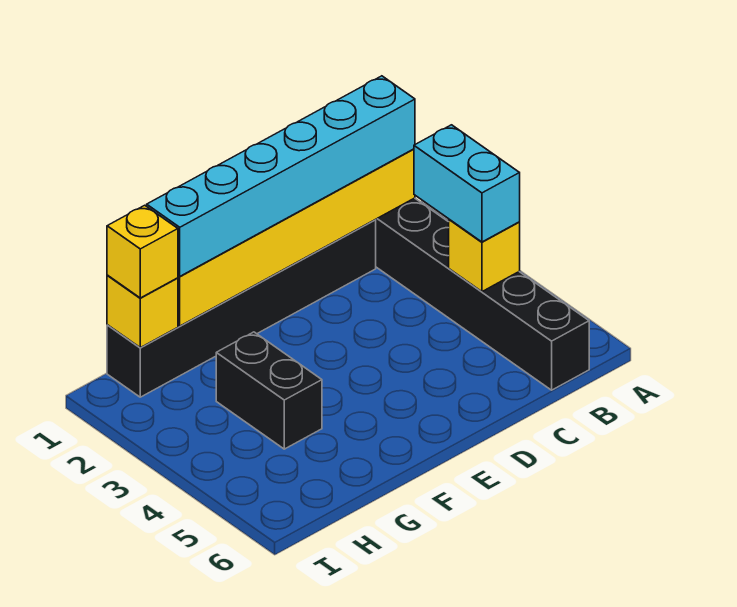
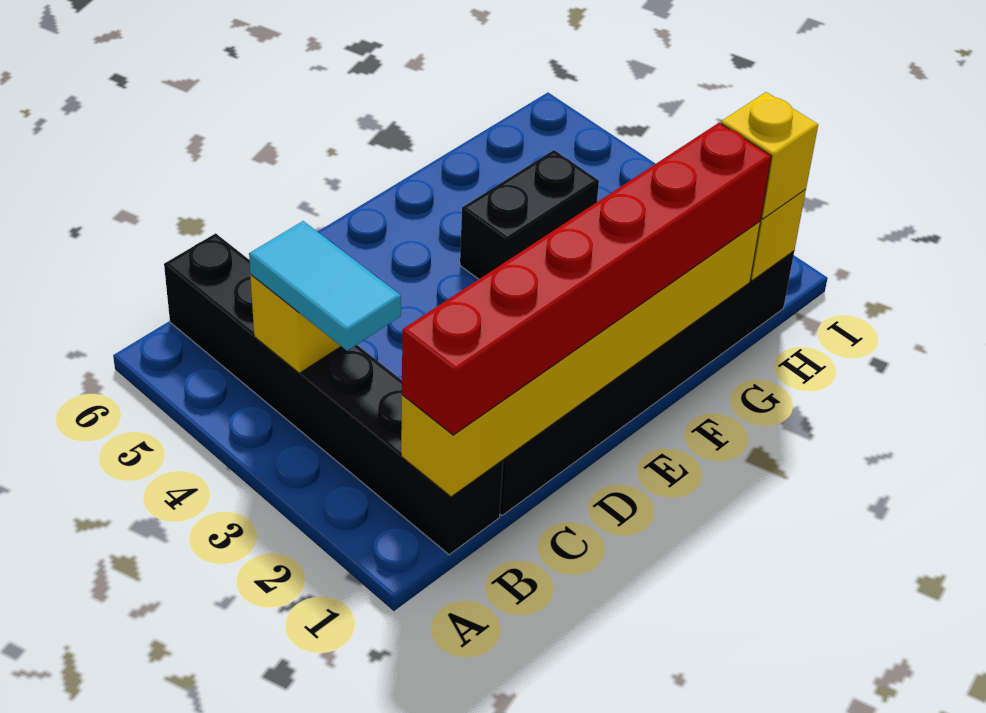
cyan 1x6 brick [147,76,415,276] -> red 1x6 brick [402,123,772,435]
cyan 1x2 brick [414,125,520,242] -> cyan 1x2 tile [249,221,401,351]
black 1x2 brick [216,332,322,449] -> black 1x2 brick turned to [460,150,599,279]

